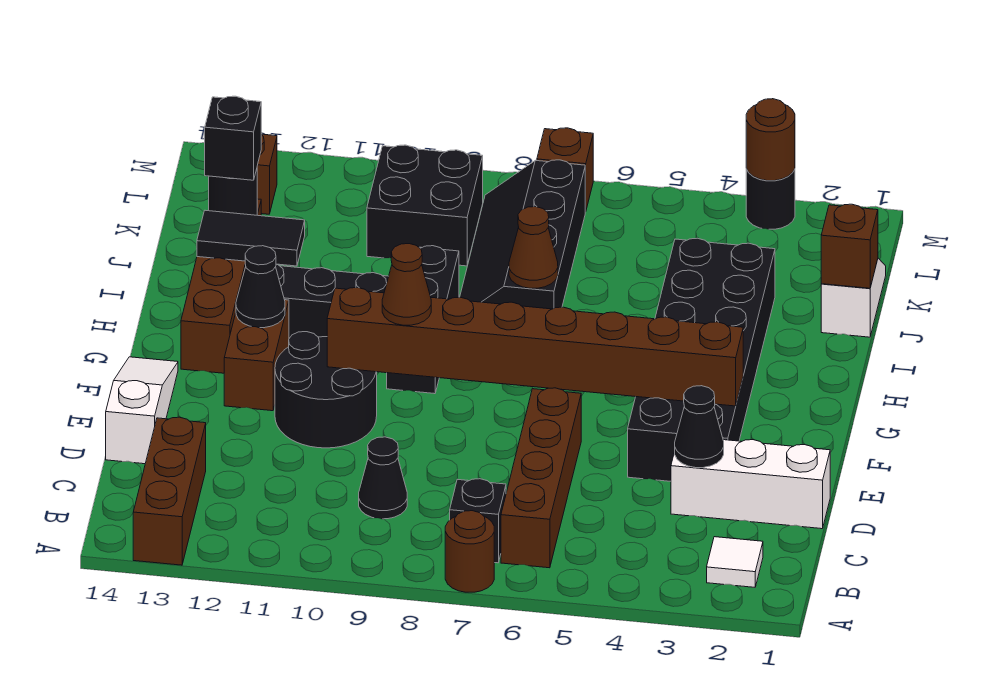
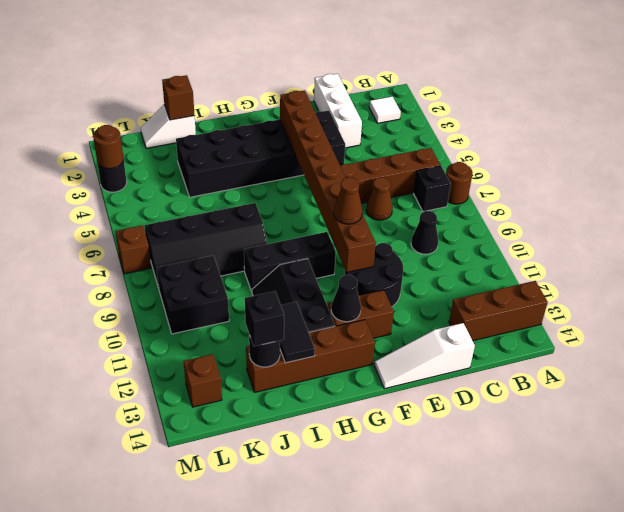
black 1x1 cone [675,386,724,468] -> none
brown 1x1 cone [509,207,558,288] -> brown 1x1 cone moved to [366,178,393,220]

